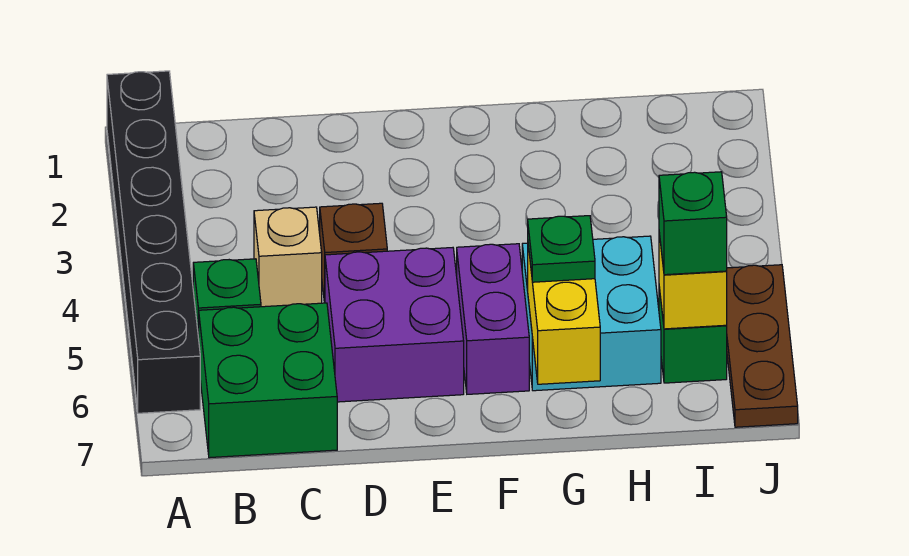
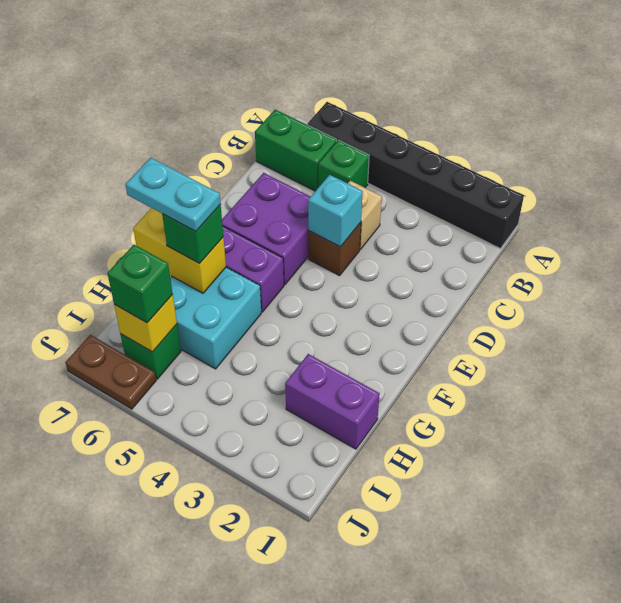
green 2x2 brick [199,303,337,458] -> green 1x2 brick [255,110,337,191]
none -> cyan 1x1 brick [308,175,363,247]
green 1x1 plate [528,216,595,282] -> green 1x1 brick [162,205,223,263]
none -> cyan 1x2 plate [125,158,221,231]
none -> purple 1x2 brick [285,354,380,449]
brown 1x3 plate [727,265,798,427] -> brown 1x2 plate [65,335,156,409]

